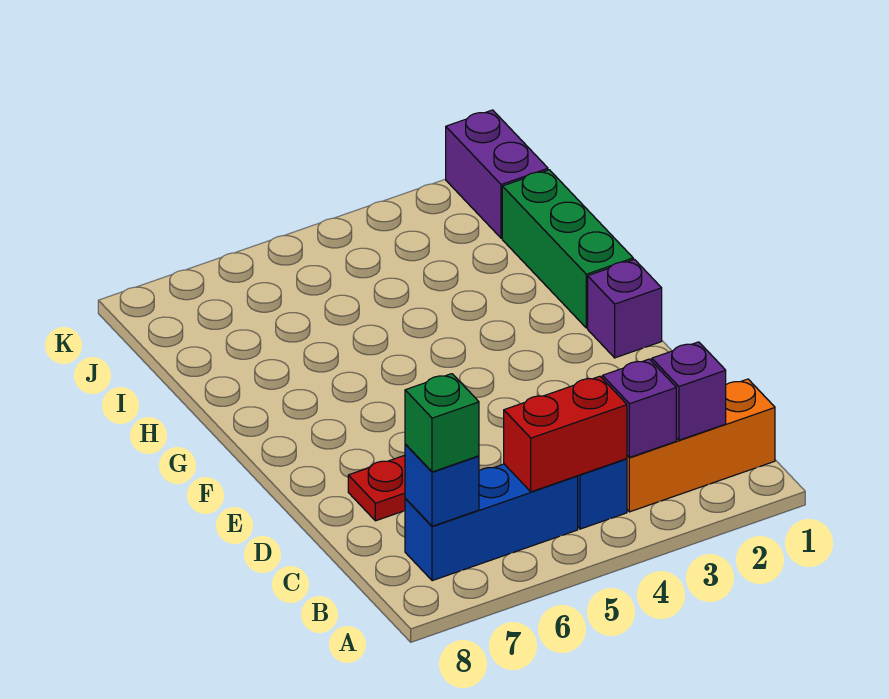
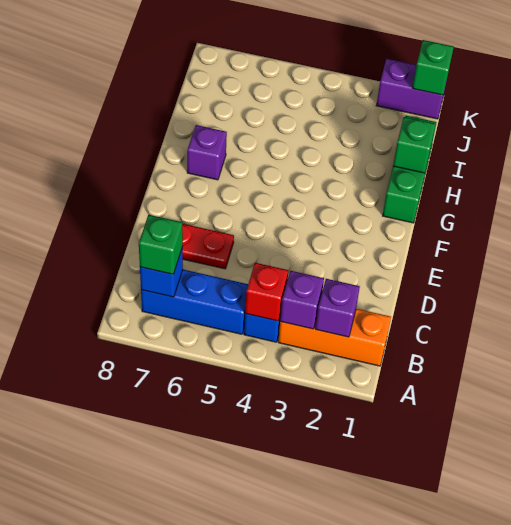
red 1x2 brick [504,376,627,492] -> red 1x1 brick [245,263,288,321]
purple 1x1 brick [588,260,662,358] -> purple 1x1 brick moved to [187,125,227,180]
none -> green 1x1 brick [393,117,436,173]
purple 1x2 brick [446,110,548,238] -> purple 1x2 brick turned to [376,59,446,119]
none -> green 1x1 brick [412,40,454,95]

